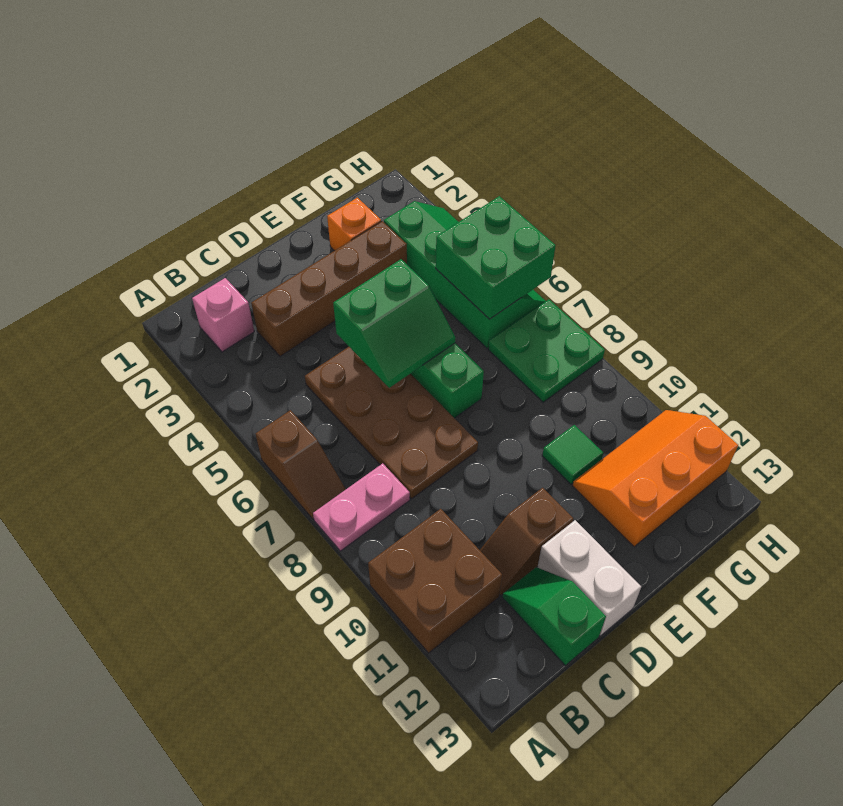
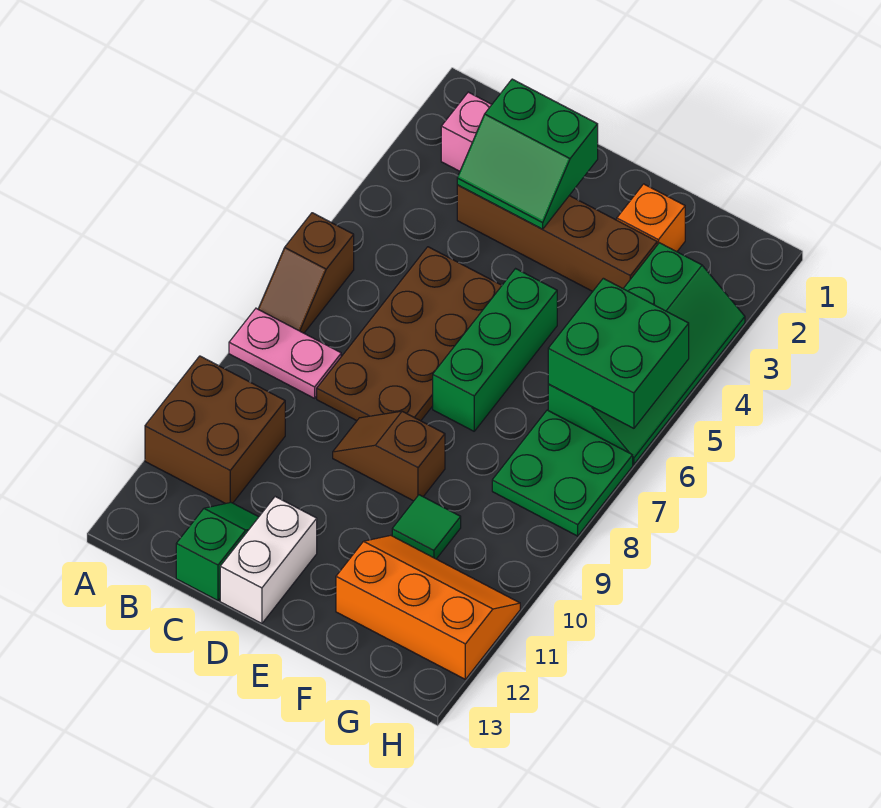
brown 1x2 slope [480,488,573,596] -> brown 1x2 slope moved to [333,411,445,501]
green 2x2 slope [333,259,455,388] -> green 2x2 slope moved to [457,79,598,229]

